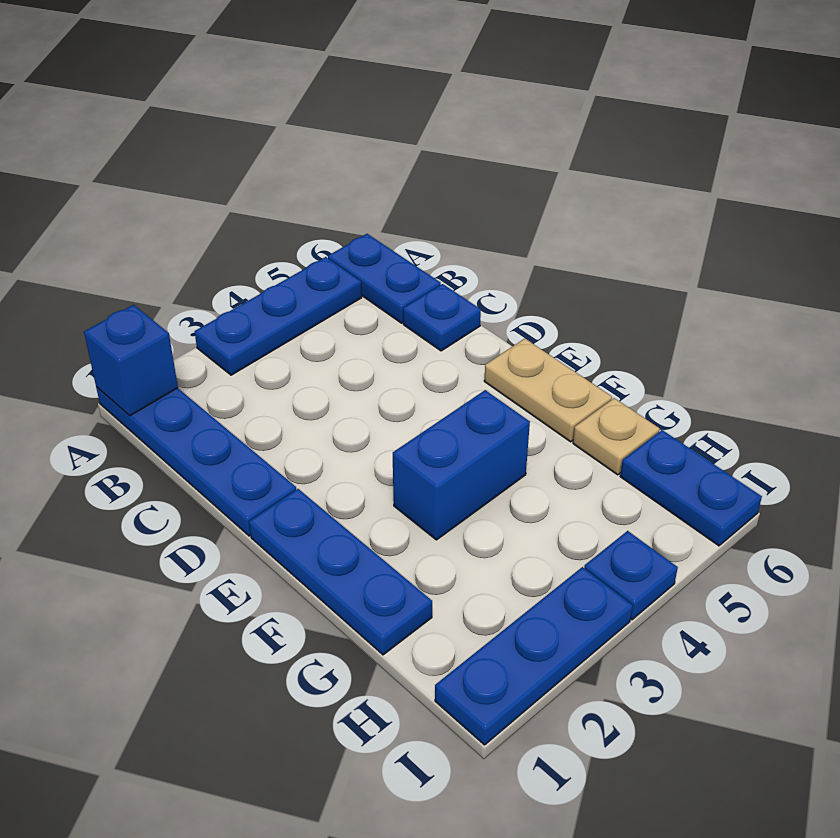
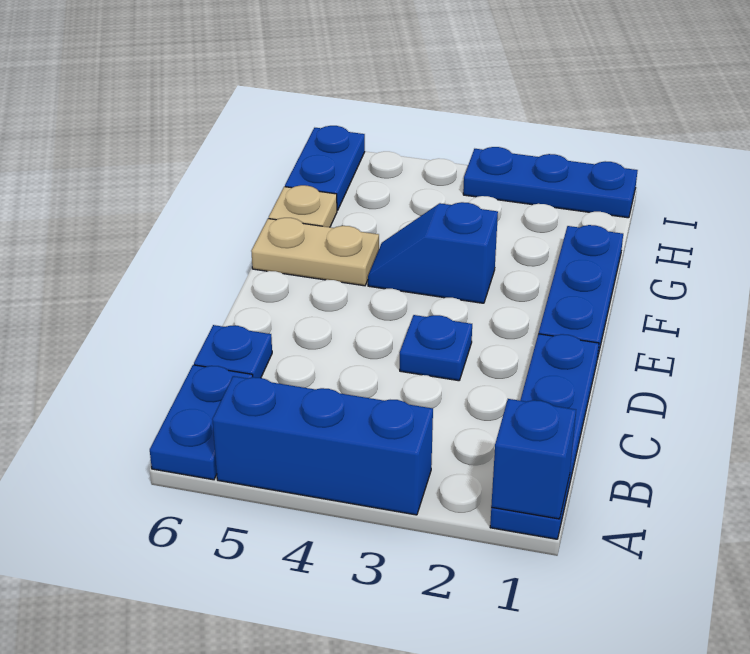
blue 1x3 plate [194,257,362,375] -> blue 1x3 brick [212,376,433,515]
tan 1x2 plate [484,339,612,442] -> tan 1x2 plate turned to [251,218,379,286]
blue 1x2 brick [393,390,530,540] -> blue 1x2 slope [368,202,498,303]
blue 1x1 plate [584,531,678,620] -> blue 1x1 plate moved to [400,315,472,381]

